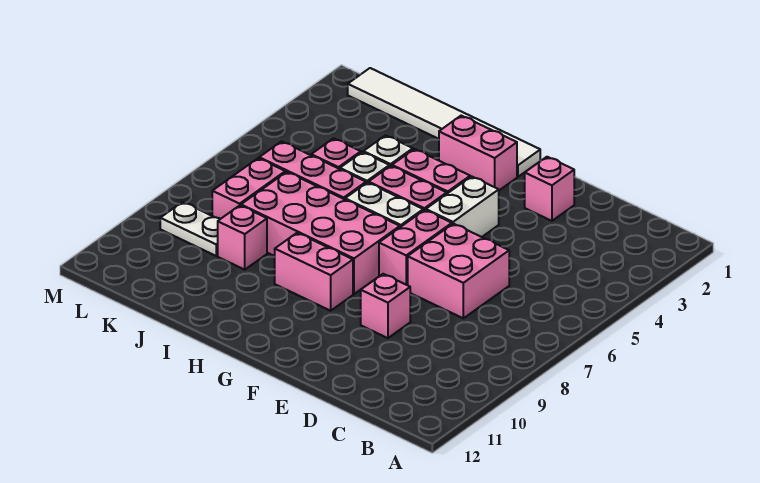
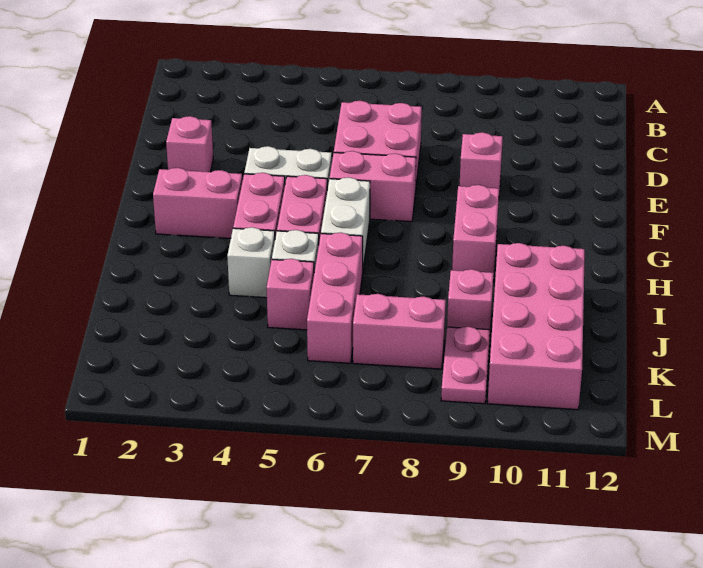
white 1x6 tile [348,68,540,177] -> none
pink 1x2 brick [439,116,517,190] -> pink 1x2 brick turned to [153,168,242,238]
pink 2x4 brick [241,172,400,294] -> pink 2x4 brick moved to [488,243,585,410]
white 1x2 plate [160,202,220,256] -> pink 1x2 plate [441,327,490,404]

